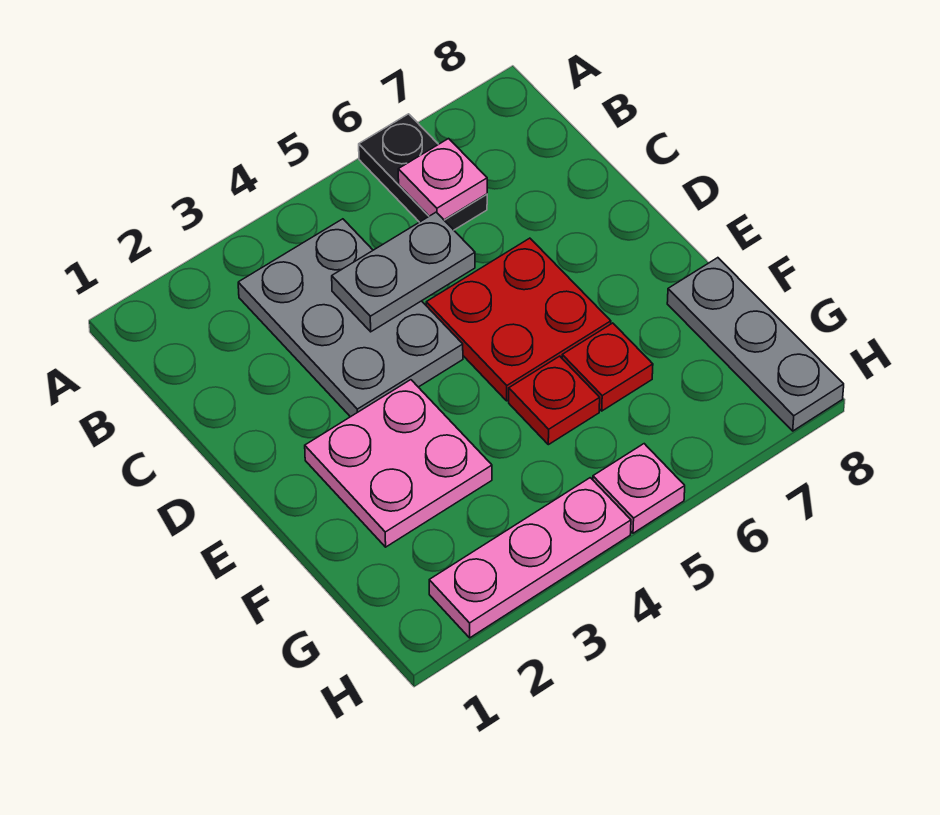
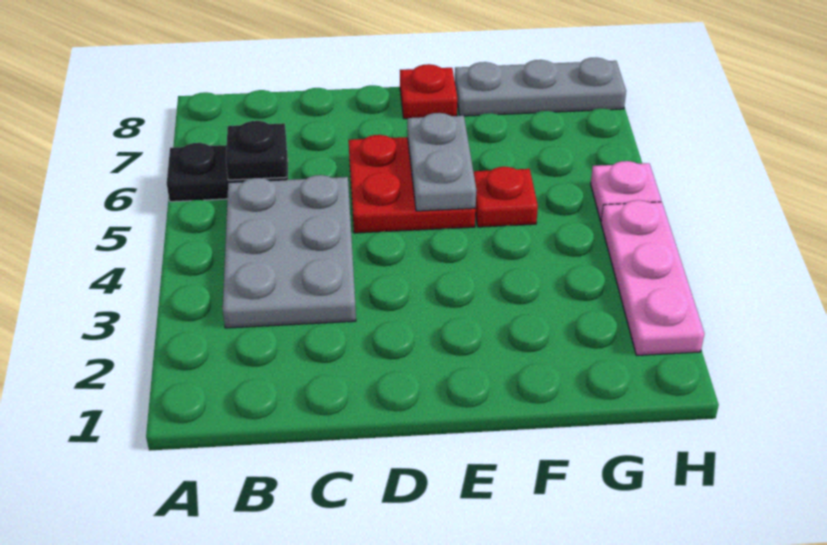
grey 2x3 plate [238,219,463,417] -> grey 2x3 plate turned to [223,175,356,328]
pink 1x1 plate [398,139,487,220] -> black 1x1 plate [226,121,287,180]
grey 1x2 plate [332,212,475,332] -> grey 1x2 plate moved to [407,113,476,211]
pink 2x2 plate [305,380,492,547] -> none
red 1x1 plate [562,323,653,411] -> red 1x1 plate moved to [400,64,457,119]

